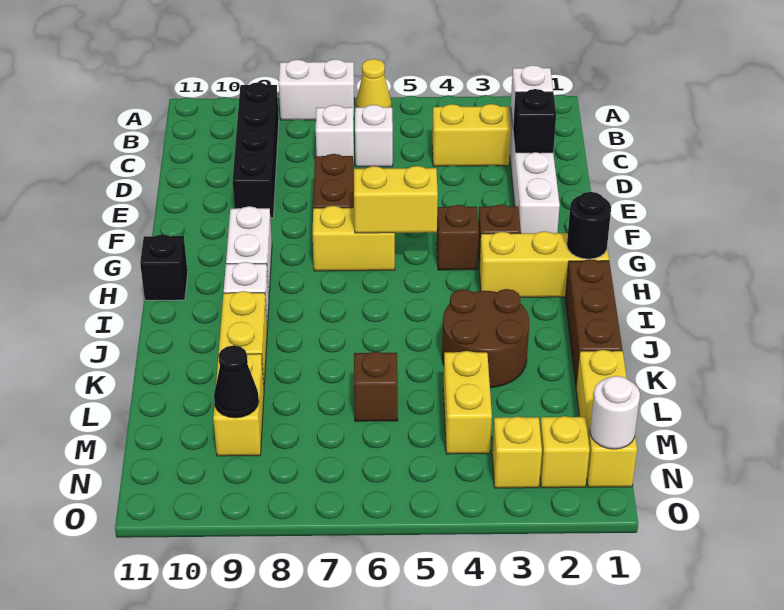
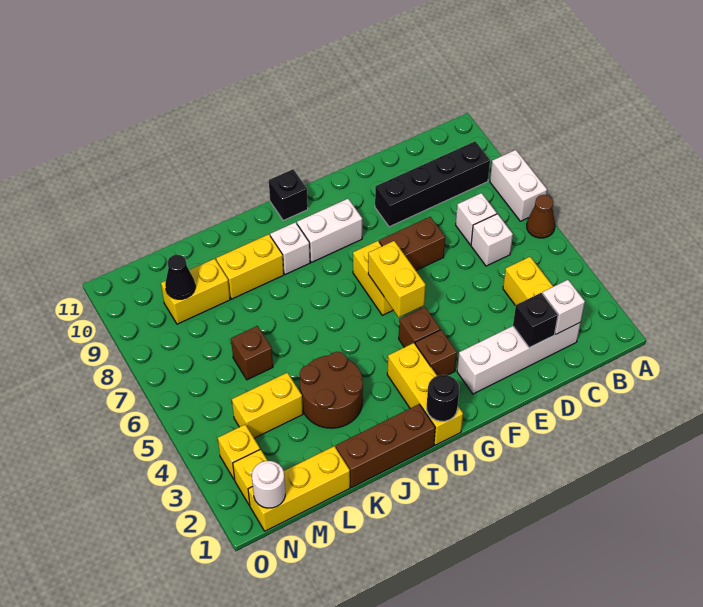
yellow 1x1 cone [356,59,392,107] -> brown 1x1 cone [527,195,555,238]

